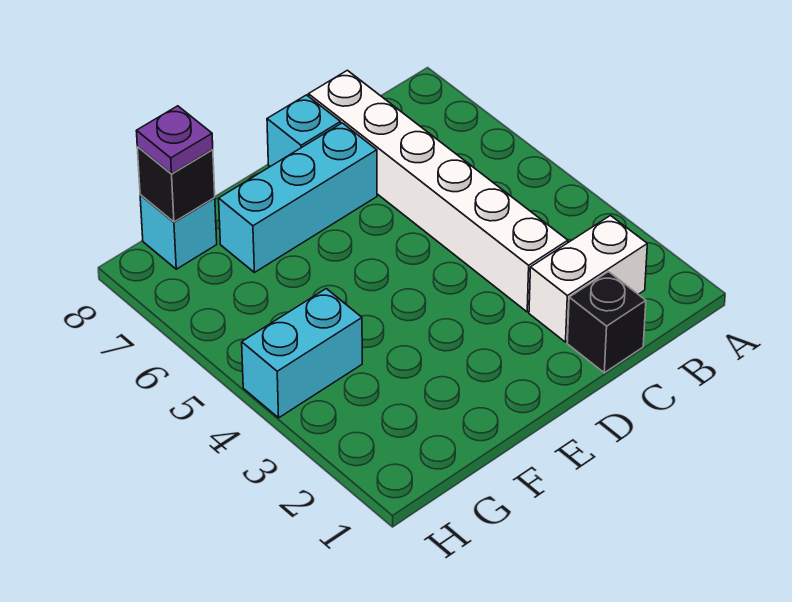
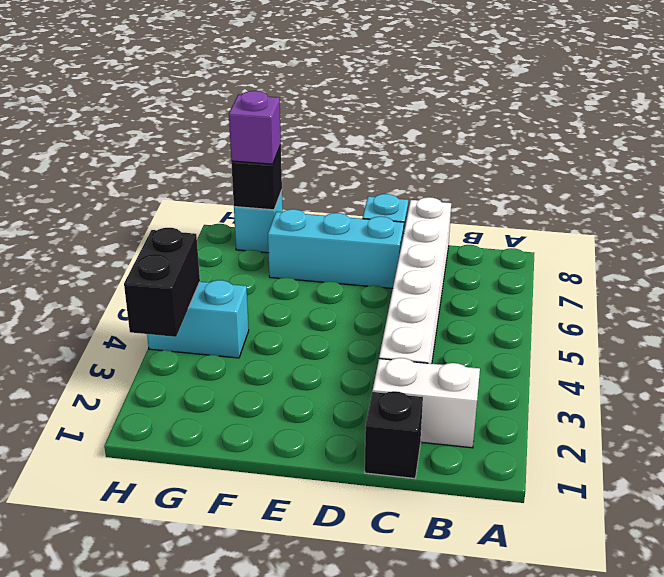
purple 1x1 plate [137,106,213,174] -> purple 1x1 brick [229,91,281,164]
none -> black 1x2 brick [124,228,200,337]

